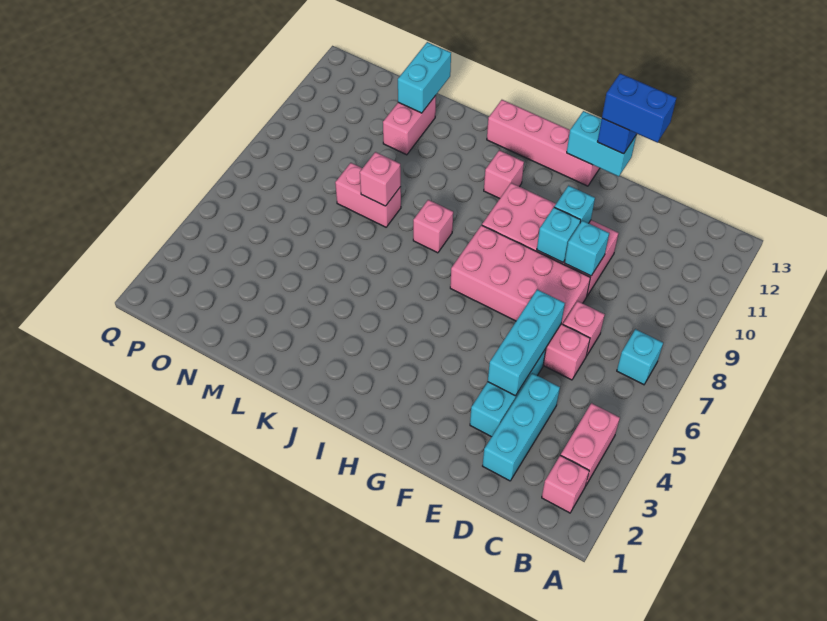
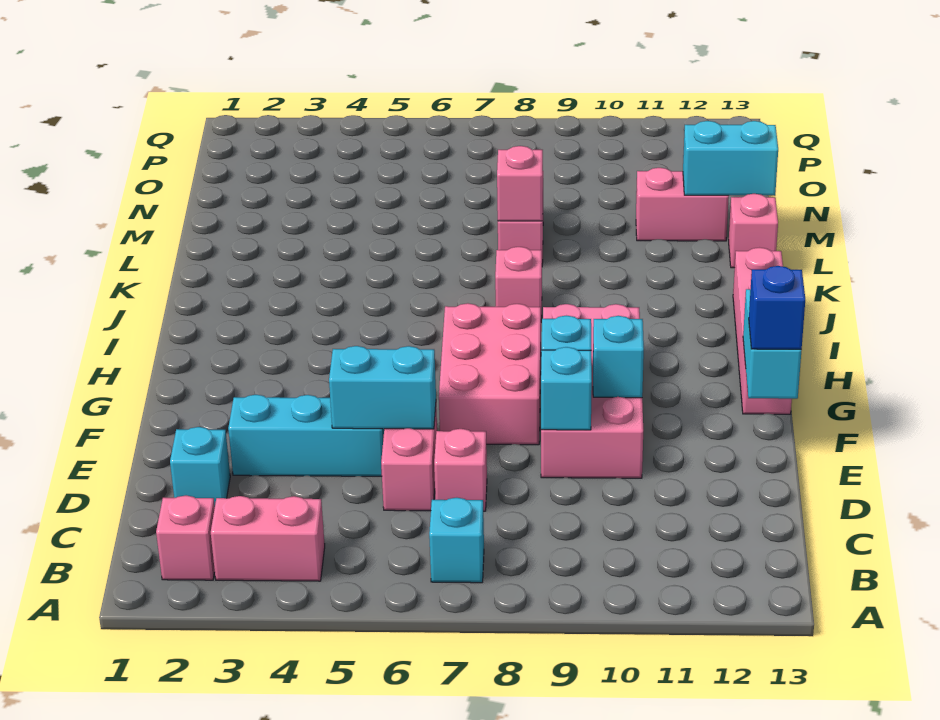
cyan 1x3 brick [483,373,560,481] -> cyan 1x1 brick [170,427,230,505]
cyan 1x3 brick [488,290,565,396] -> cyan 1x2 brick [329,346,436,429]
pink 2x4 brick [450,225,590,324] -> pink 2x3 brick [439,303,541,445]
blue 1x2 brick [602,74,676,143] -> none
pink 1x1 brick [484,150,524,199] -> pink 1x1 brick moved to [729,194,778,268]

